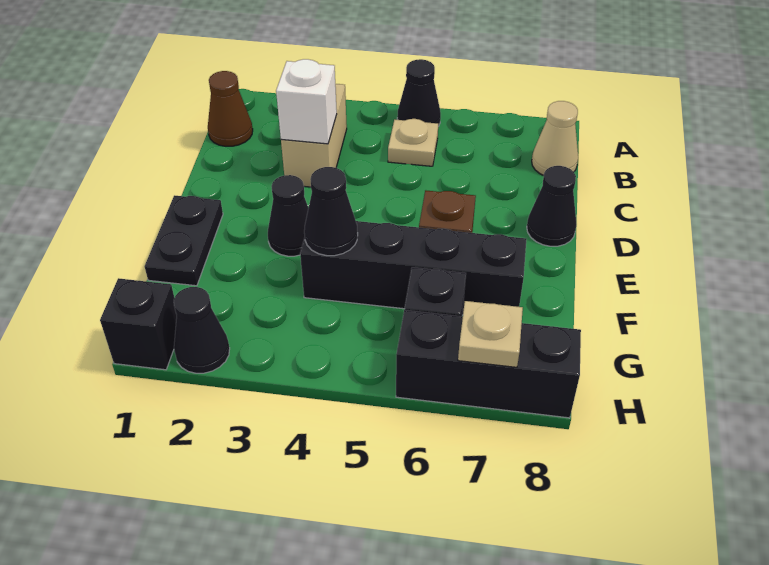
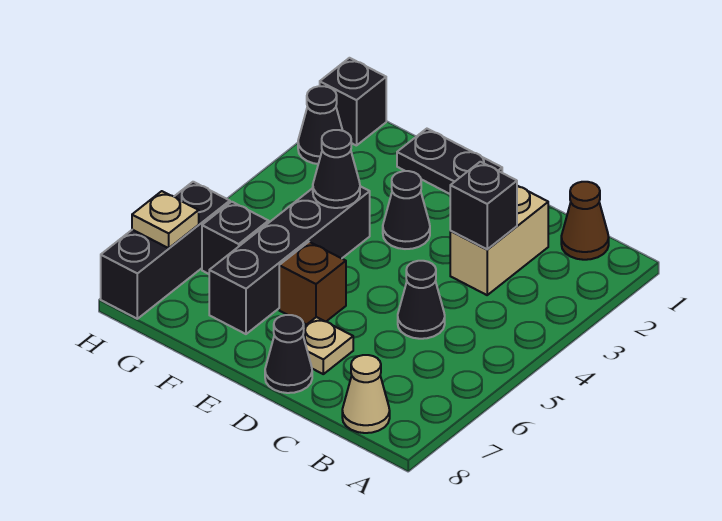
black 1x1 cone [397,59,441,126] -> black 1x1 cone moved to [398,261,445,339]
tan 1x2 brick [281,84,347,187] -> tan 1x2 brick turned to [450,186,548,295]
tan 1x1 plate [388,119,438,166] -> tan 1x1 plate moved to [303,317,353,374]
white 1x1 brick [276,59,337,144] -> black 1x1 brick [450,162,517,249]

